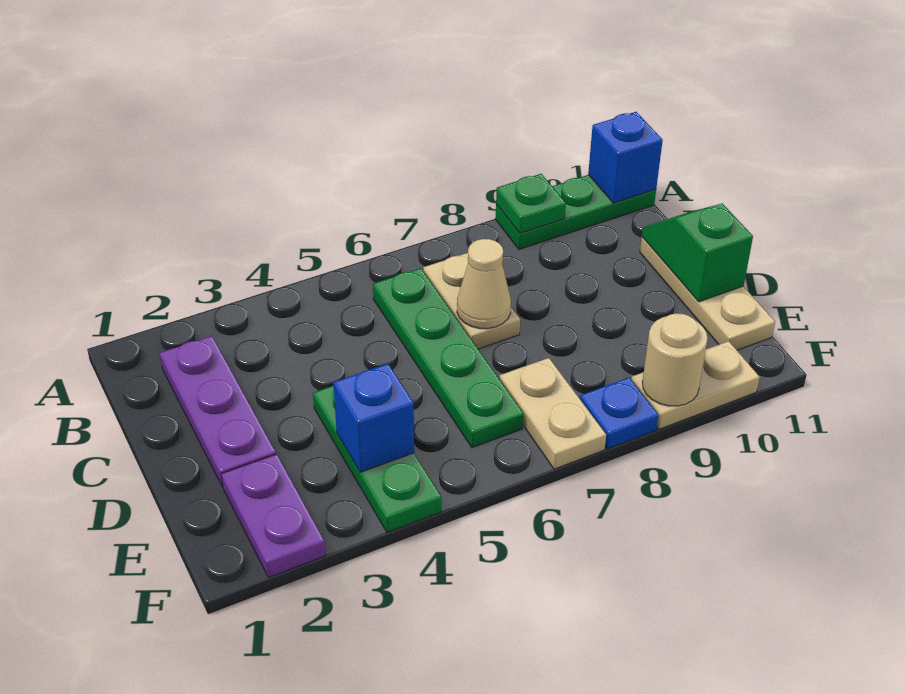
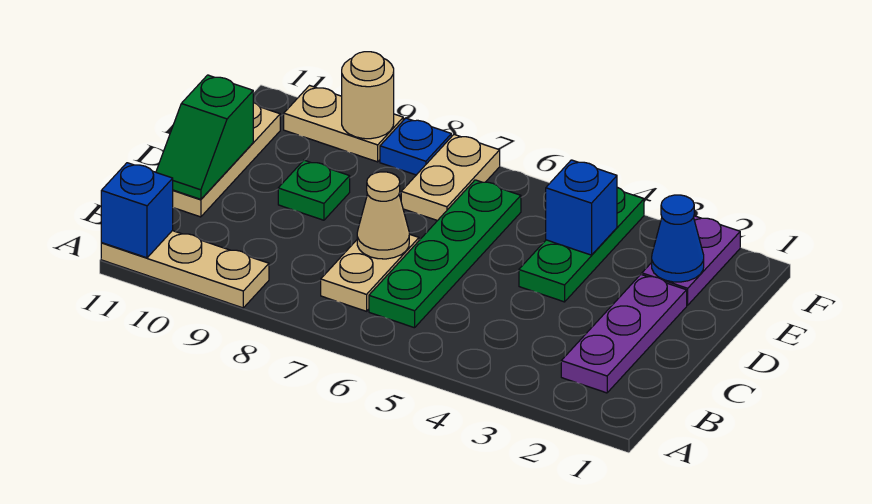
green 1x3 plate [495,175,656,249] -> tan 1x3 plate [101,231,269,308]
green 1x1 plate [496,174,566,233] -> green 1x1 plate moved to [278,160,350,220]
none -> blue 1x1 cone [652,195,704,282]

